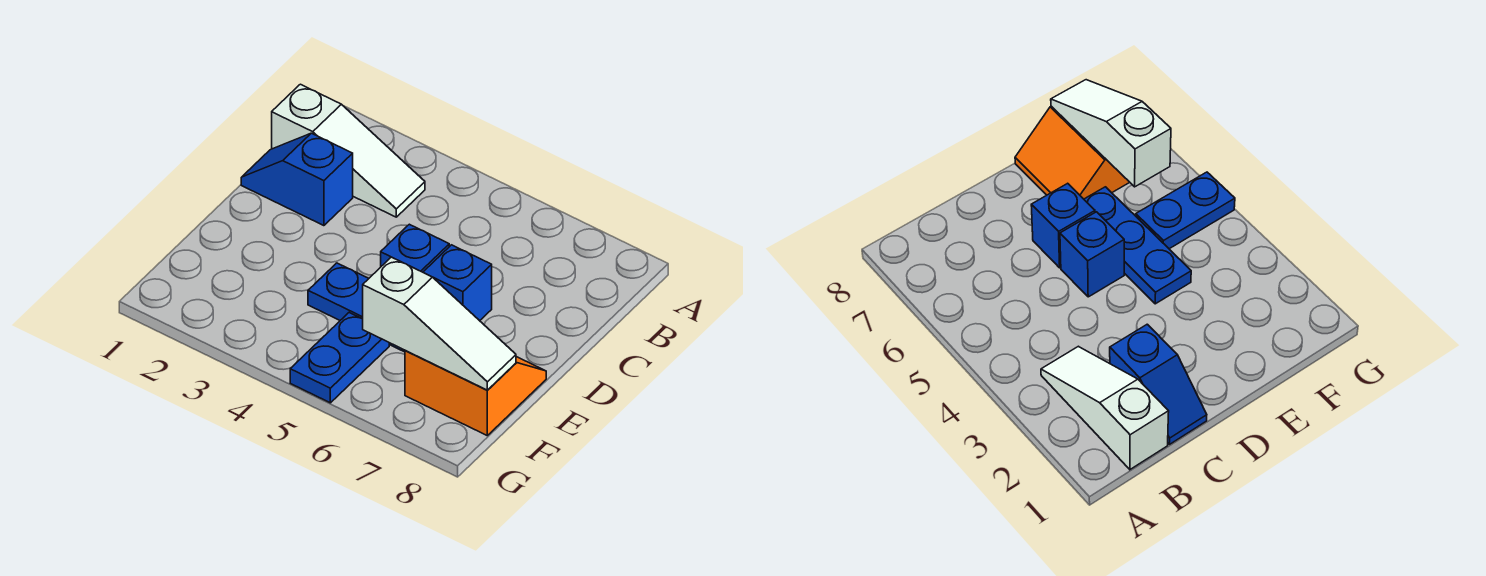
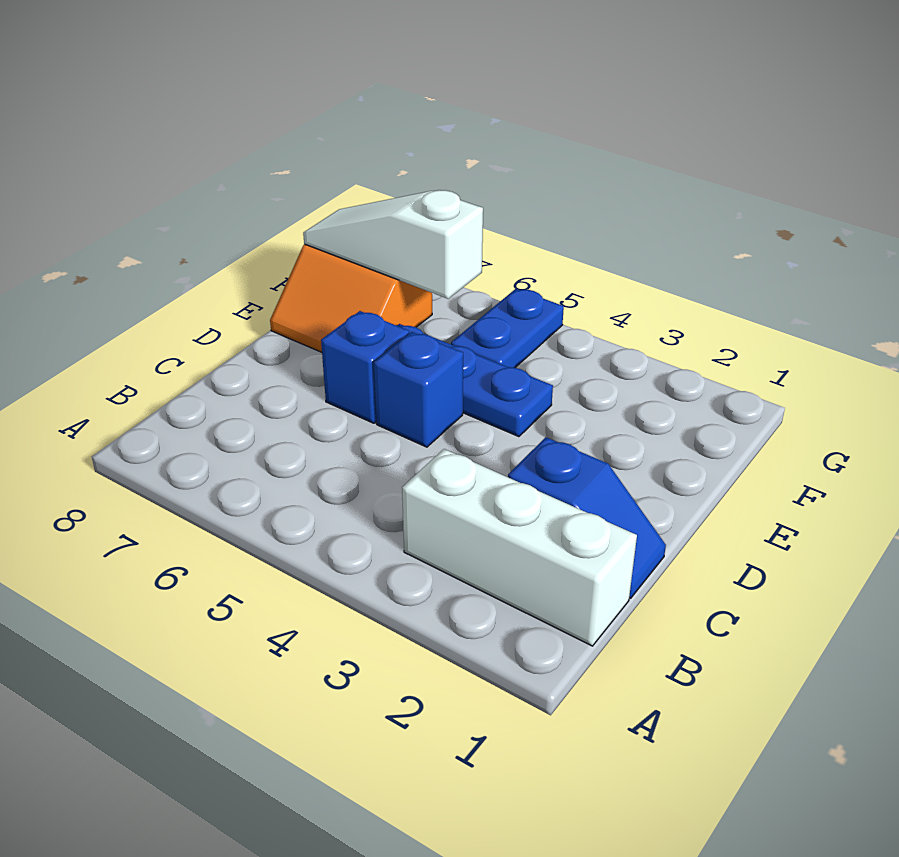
white 1x3 slope [272,84,425,217] -> white 1x3 brick [402,449,637,646]

